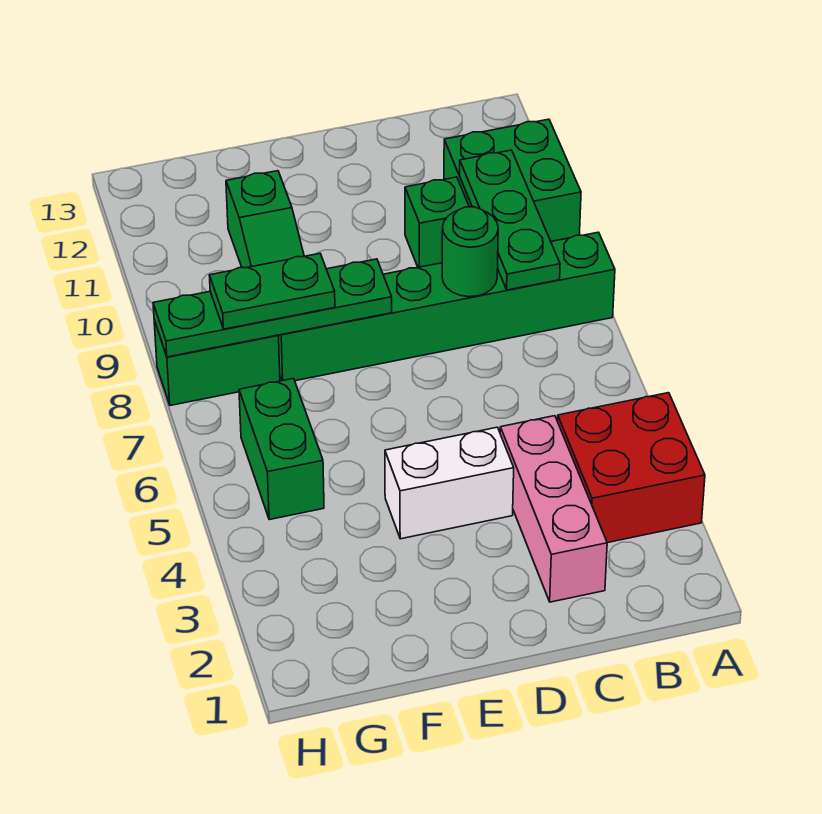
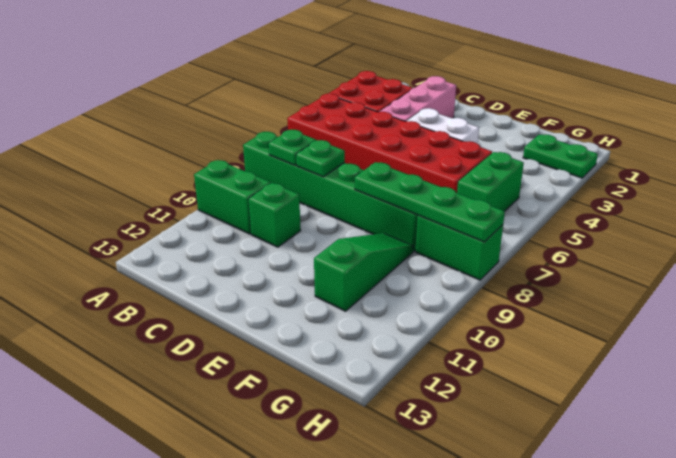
none -> red 2x6 brick [287,94,492,193]
green 2x2 brick [444,119,581,241] -> green 1x2 brick [194,160,271,234]
green 1x3 plate [460,150,560,290] -> green 1x1 plate [269,130,316,165]
green 1x1 round brick [442,207,498,297] -> green 1x1 plate [296,140,345,177]
green 1x2 plate [209,253,335,329] -> green 1x2 plate moved to [523,134,598,178]

